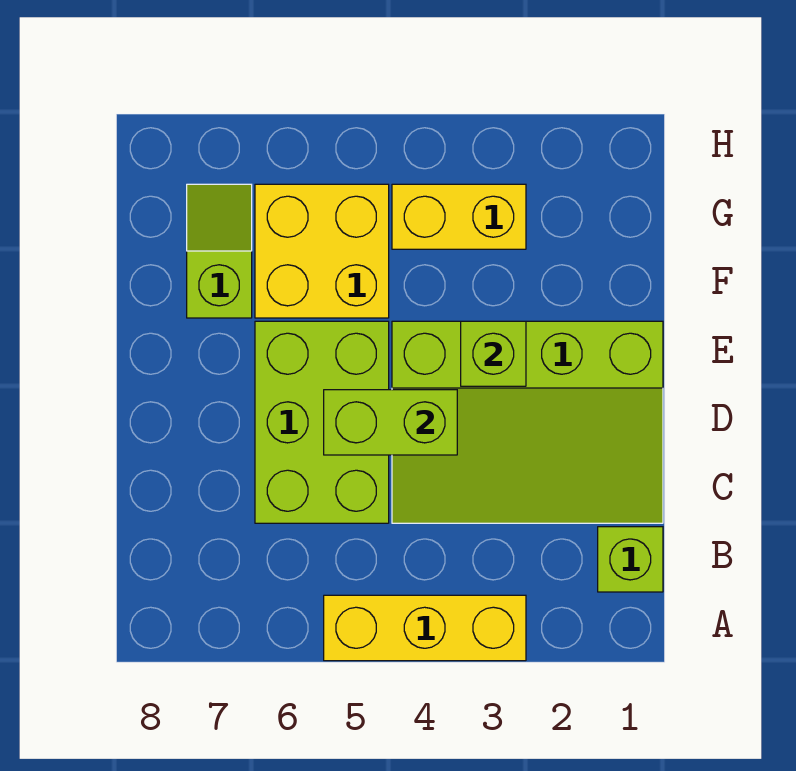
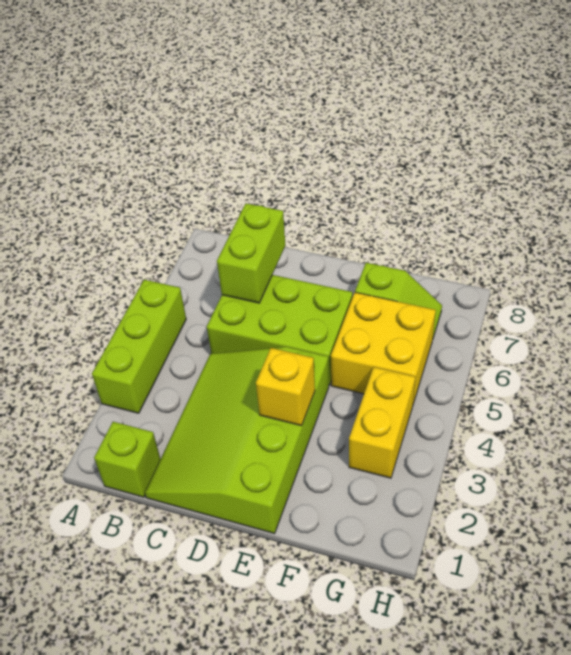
yellow 1x3 brick [324,595,526,661] -> lime 1x3 brick [92,280,186,413]
lime 1x2 brick [324,390,457,455] -> lime 1x2 brick moved to [217,203,285,303]
lime 1x1 brick [461,321,526,386] -> yellow 1x1 brick [256,348,315,426]

